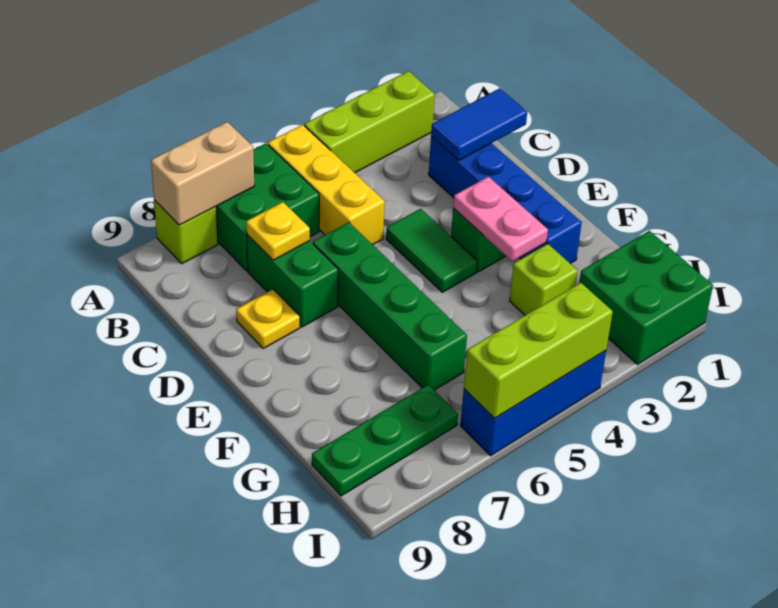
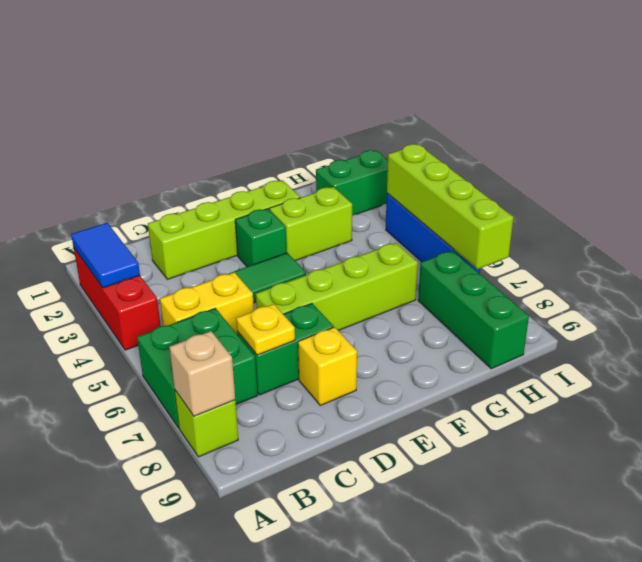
lime 1x3 brick [304,71,435,173] -> red 1x3 brick [74,249,161,350]
yellow 1x3 brick [268,125,385,245] -> yellow 1x2 brick [160,272,254,334]
tan 1x2 brick [151,122,254,225] -> tan 1x1 brick [169,331,235,416]
blue 1x2 tile [431,88,527,161] -> blue 1x2 tile moved to [71,223,140,288]
blue 1x4 brick [429,137,582,263] -> lime 1x4 brick [148,180,300,279]
green 1x4 brick [313,222,467,390] -> lime 1x4 brick [256,243,418,331]
yellow 1x1 plate [236,289,300,349] -> yellow 1x1 brick [298,327,357,405]
pink 1x2 plate [453,177,548,261] -> none
lime 1x1 brick [510,244,578,315] -> lime 1x2 brick [269,187,352,261]
green 2x2 brick [579,231,713,364] -> green 1x2 brick [316,150,388,215]
green 1x3 plate [312,384,458,496] -> green 1x3 brick [418,251,529,369]
lime 1x3 brick [464,283,613,418] -> lime 1x4 brick [387,144,514,269]

